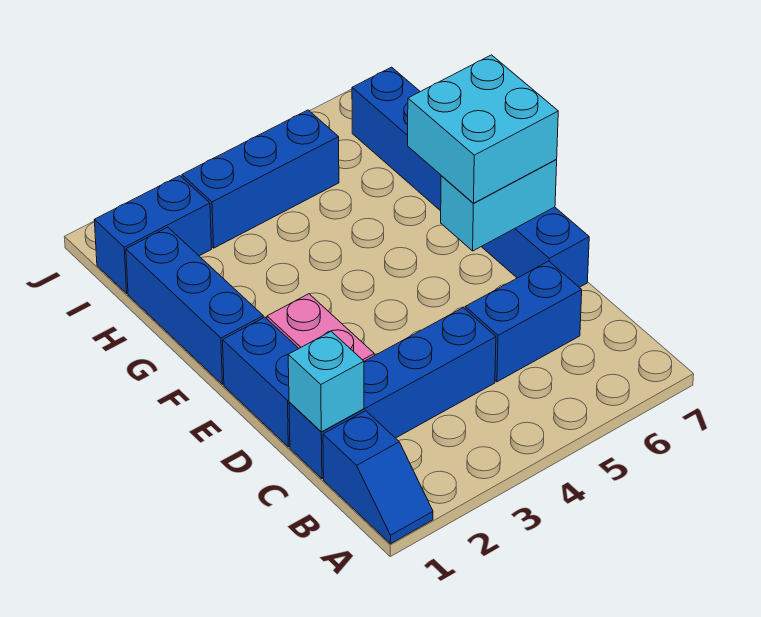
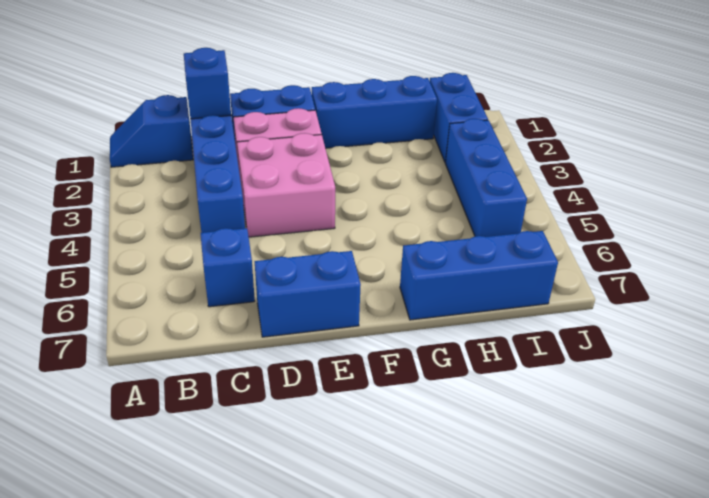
cyan 1x1 brick [288,331,364,432] -> blue 1x1 brick [184,48,231,119]
blue 1x2 brick [465,261,582,382] -> blue 1x1 brick [201,228,255,307]
none -> pink 2x2 brick [237,133,335,237]
cyan 1x2 brick [441,159,557,251] -> none
cyan 2x2 brick [408,55,558,203] -> none

